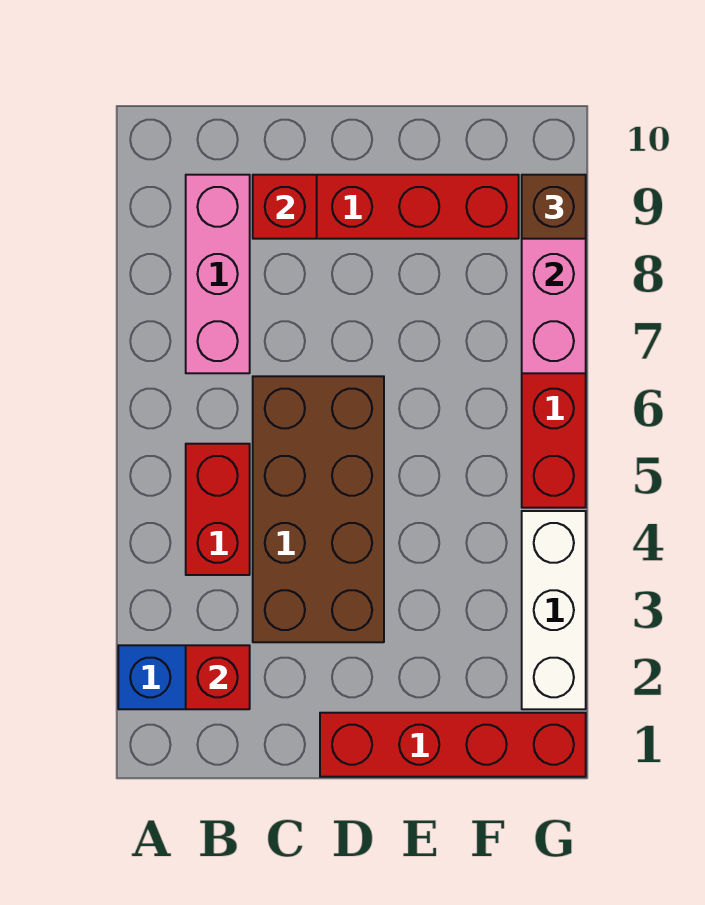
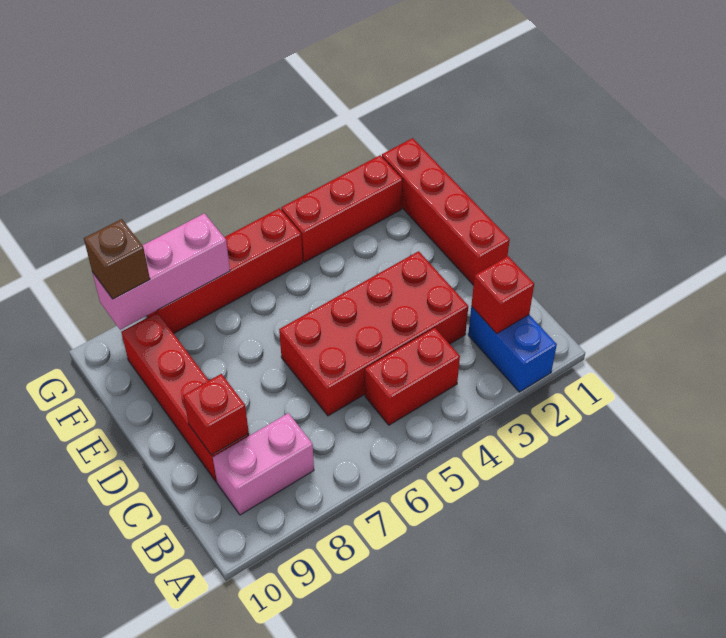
pink 1x3 brick [186,175,250,373] -> pink 1x2 brick [213,413,314,515]
brown 2x4 brick [253,376,384,642] -> red 2x4 brick [279,251,468,416]
white 1x3 brick [522,511,586,709] -> red 1x3 brick [281,155,403,262]

